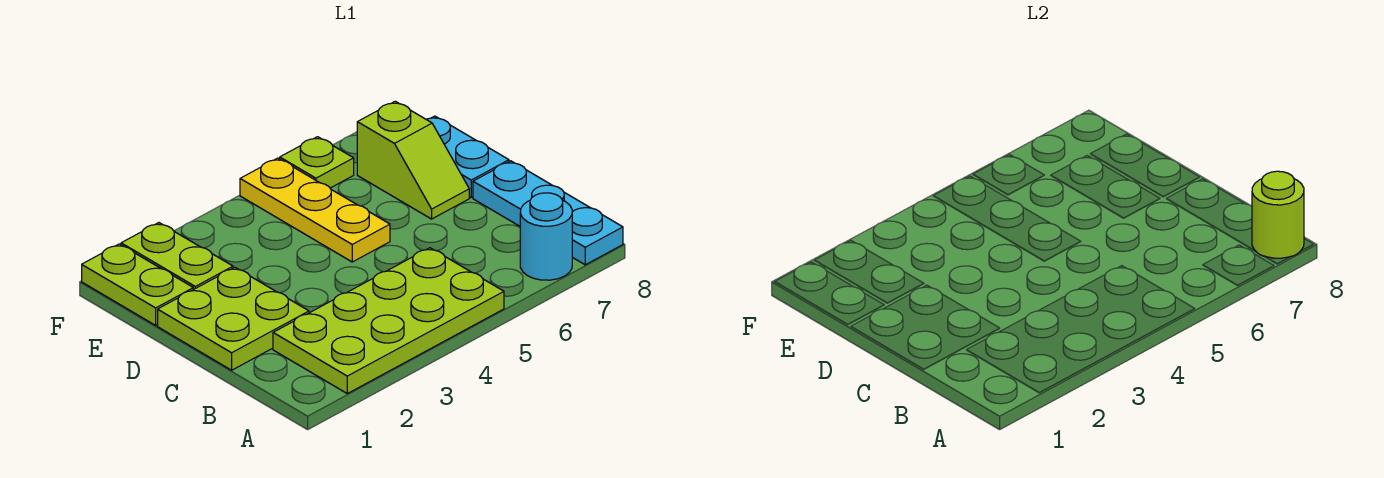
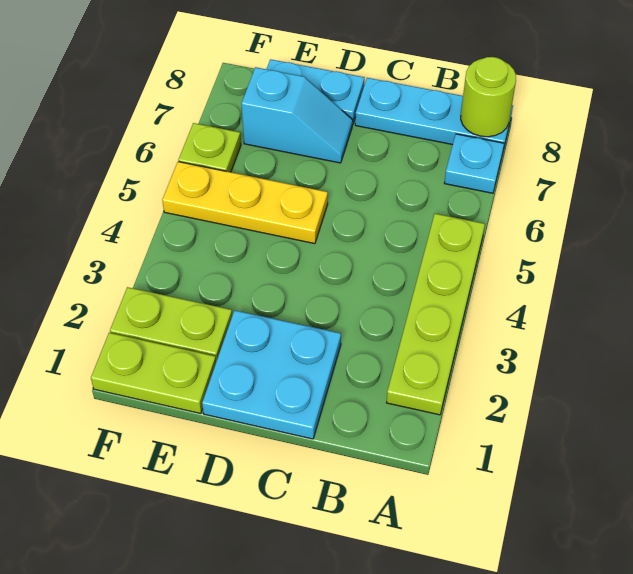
lime 2x4 plate [273,248,504,394] -> lime 1x4 plate [386,214,485,415]
cyan 1x1 round brick [520,193,572,280] -> cyan 1x1 plate [444,134,504,193]
lime 2x2 plate [158,267,309,370] -> cyan 2x2 plate [202,310,341,439]
lime 1x2 slope [357,101,469,219] -> cyan 1x2 slope [242,67,353,163]

